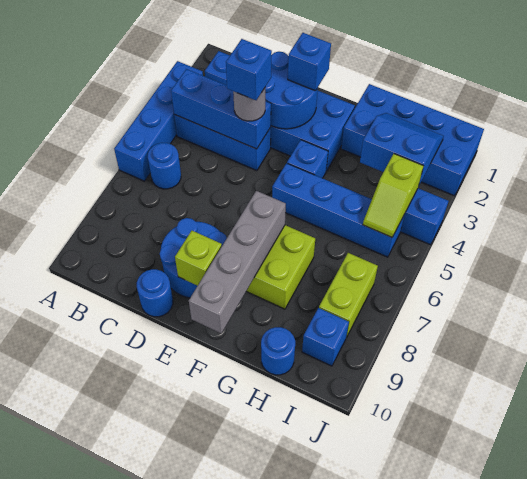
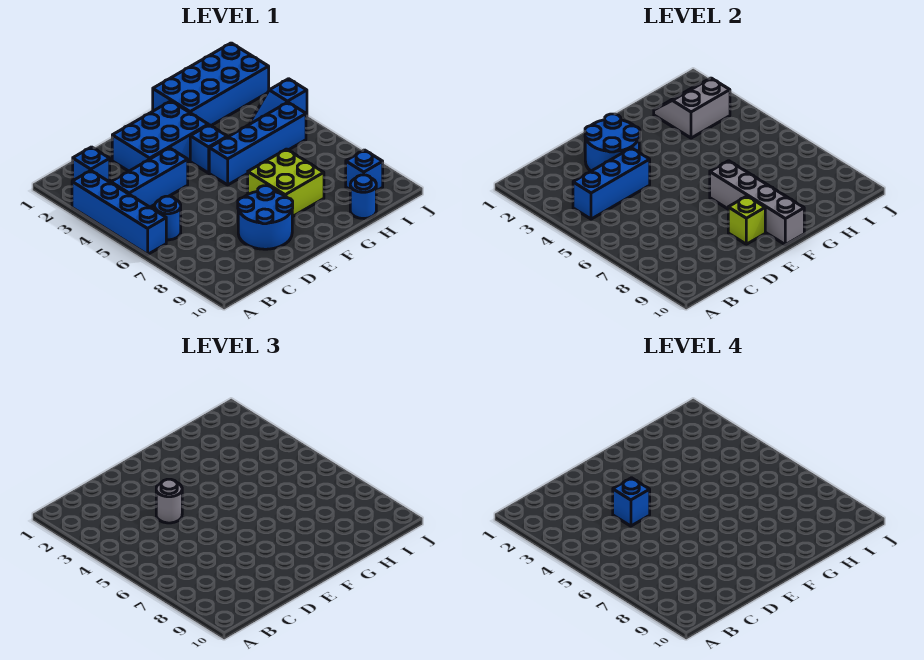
blue 1x1 round brick [137,269,173,317] -> none
blue 1x1 brick [288,33,331,91] -> none
blue 2x2 slope [360,113,444,185] -> grey 2x2 slope [654,78,730,138]
lime 1x2 slope [363,154,423,237] -> none
lime 1x2 brick [319,253,378,337] -> none

